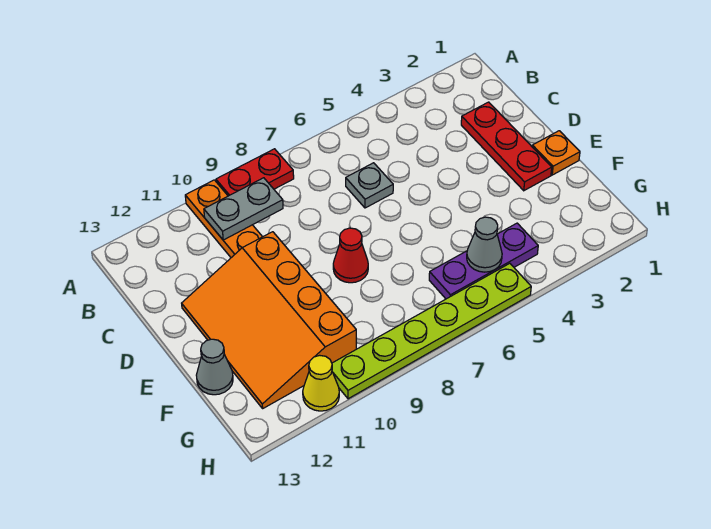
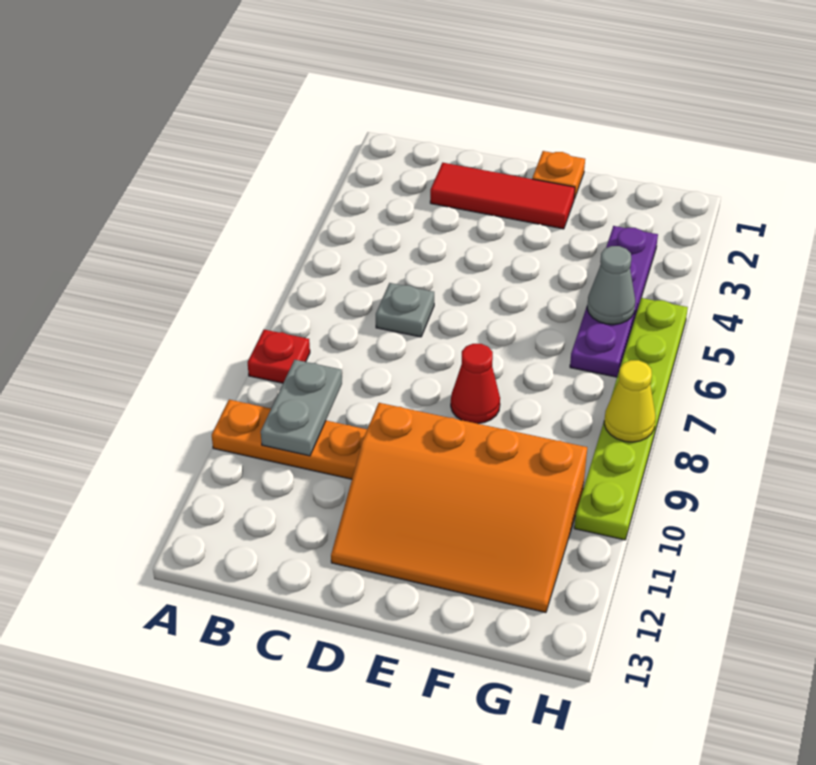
red 1x2 plate [216,149,294,196] -> red 1x1 plate [248,330,310,383]
red 1x3 plate [461,102,552,191] -> red 1x3 tile [430,163,575,229]
grey 1x1 cone [196,339,233,395] -> none
purple 1x3 plate [429,223,538,299] -> purple 1x4 plate [570,226,658,377]
yellow 1x1 cone [303,355,339,411] -> yellow 1x1 cone moved to [604,360,655,442]

